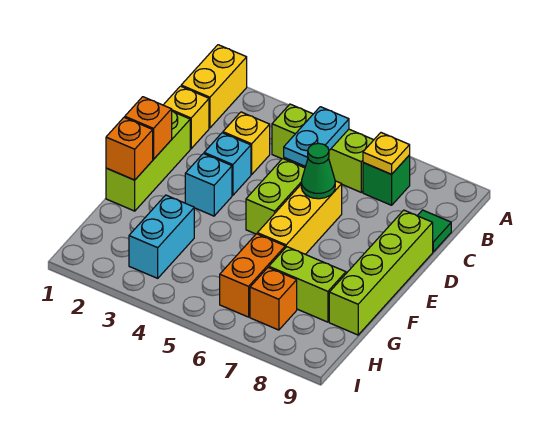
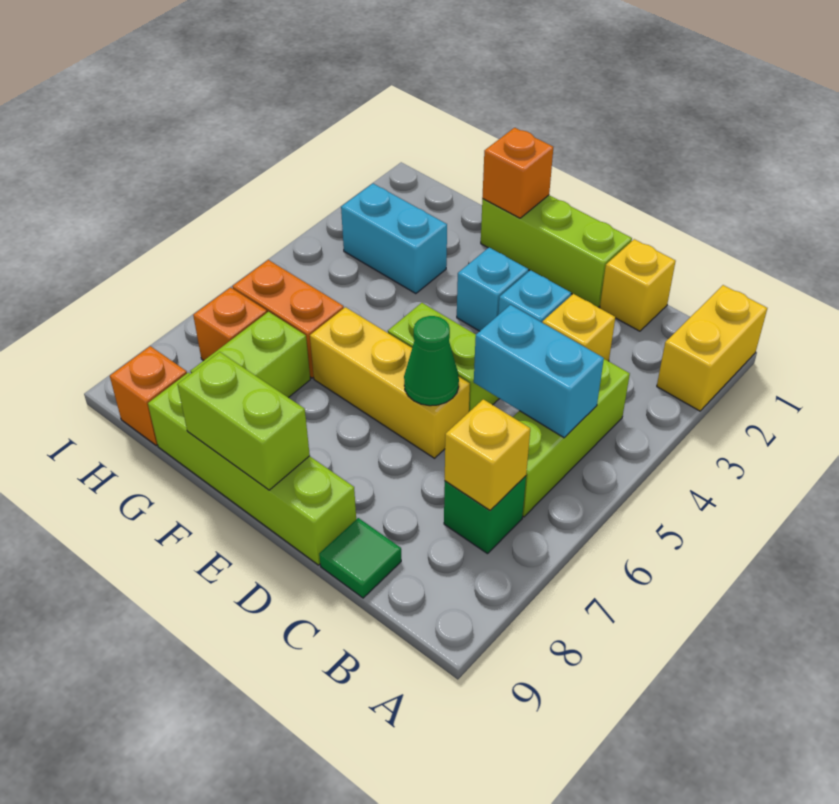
yellow 1x2 brick [181,45,247,128] -> yellow 1x2 brick turned to [657,285,767,411]
cyan 1x2 plate [284,107,349,166] -> cyan 1x2 brick [474,305,604,438]
yellow 1x1 plate [363,133,410,174] -> yellow 1x1 brick [445,399,530,510]
orange 1x1 brick [125,97,172,159] -> orange 1x1 brick moved to [110,346,187,445]
none -> lime 1x2 brick [177,352,310,490]

